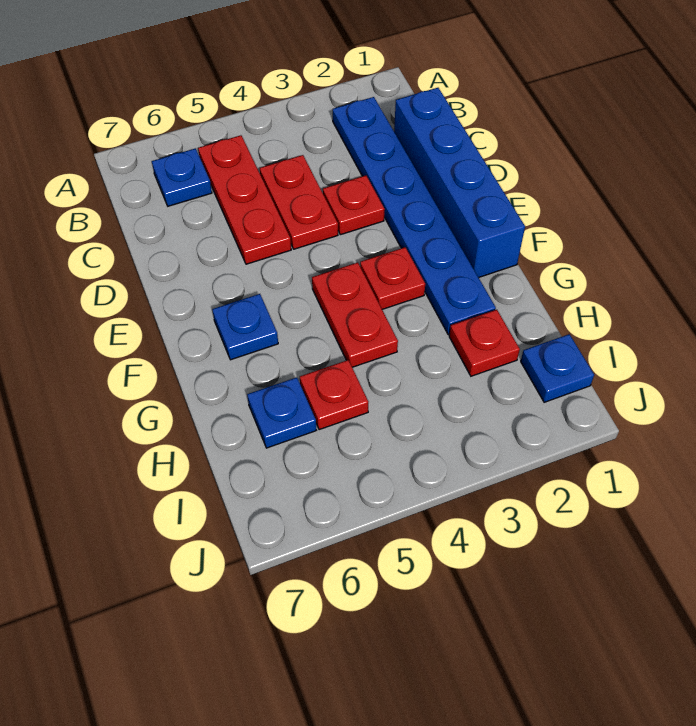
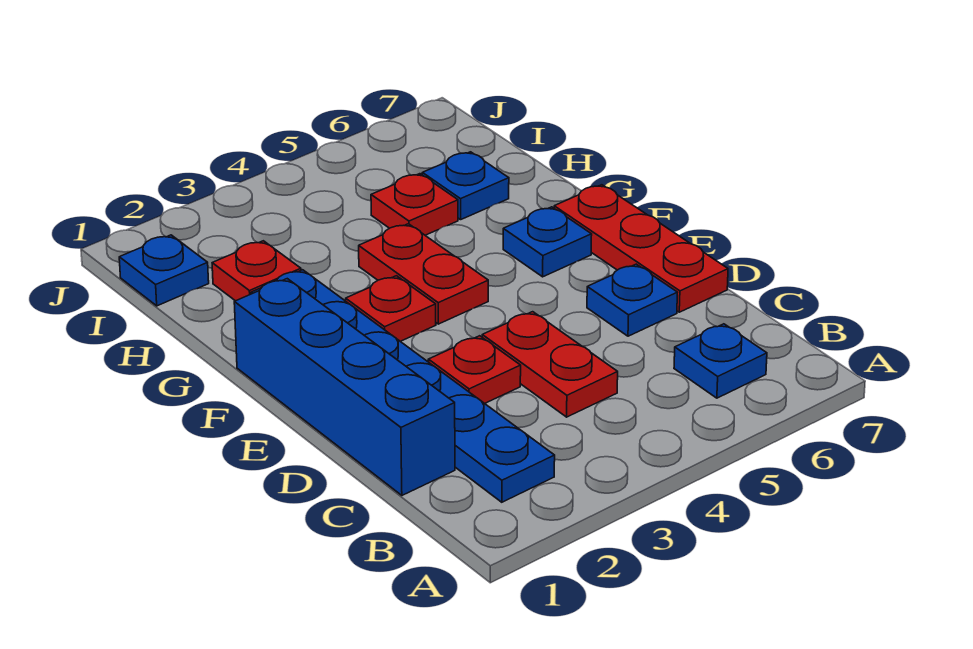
red 1x3 plate [198,135,291,264] -> red 1x3 plate moved to [554,185,728,312]
none -> blue 1x1 plate [587,264,677,336]

